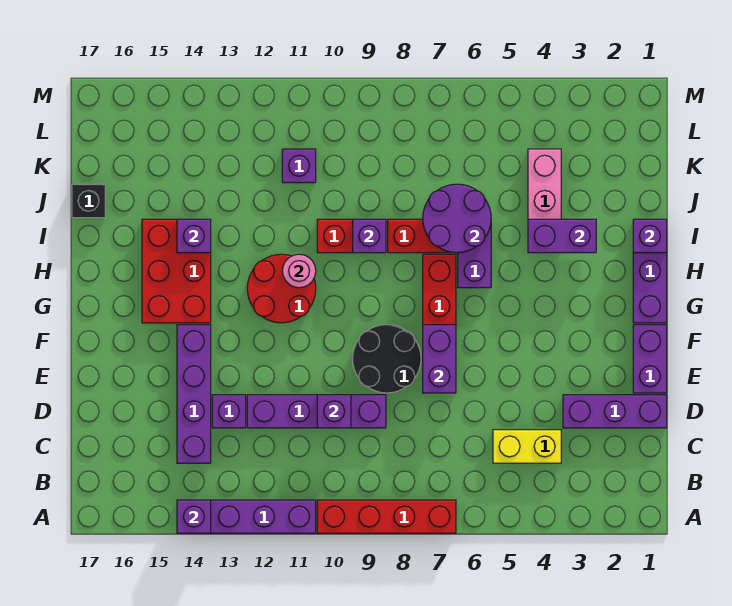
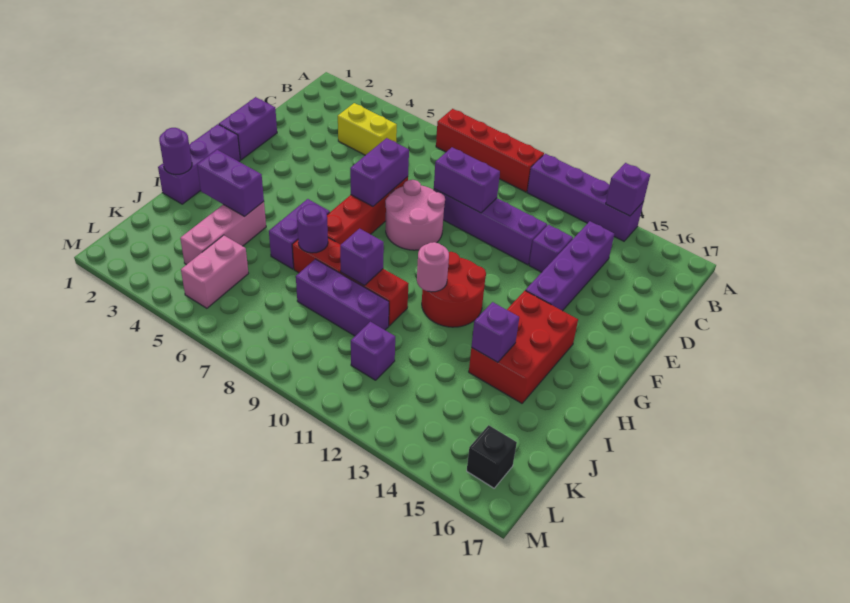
purple 1x3 brick [563,395,667,428] -> purple 1x3 brick moved to [296,259,389,336]
purple 1x1 brick [317,395,351,428] -> purple 1x2 brick [434,147,500,213]
black 2x2 round brick [353,325,421,393] -> pink 2x2 round brick [385,180,445,250]
purple 1x1 brick [633,219,667,253] -> purple 1x1 round brick [159,128,192,174]
purple 2x2 round brick [423,184,491,253] -> purple 1x1 round brick [297,204,328,253]
black 1x1 brick [72,184,105,218] -> black 1x1 brick moved to [467,425,517,488]
none -> pink 1x2 brick [181,235,248,308]

